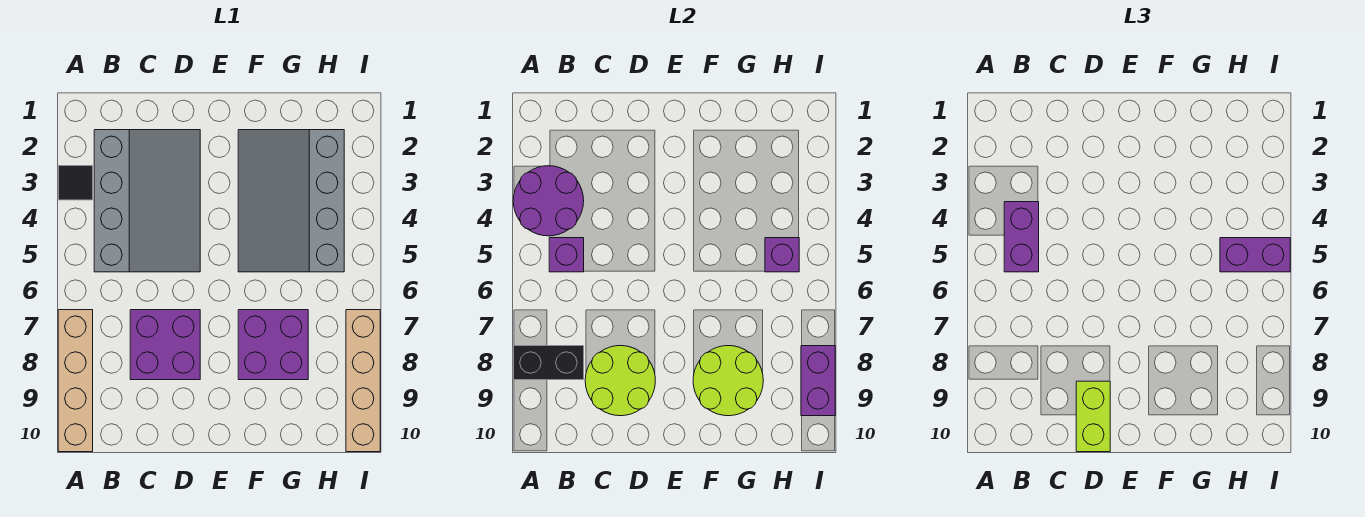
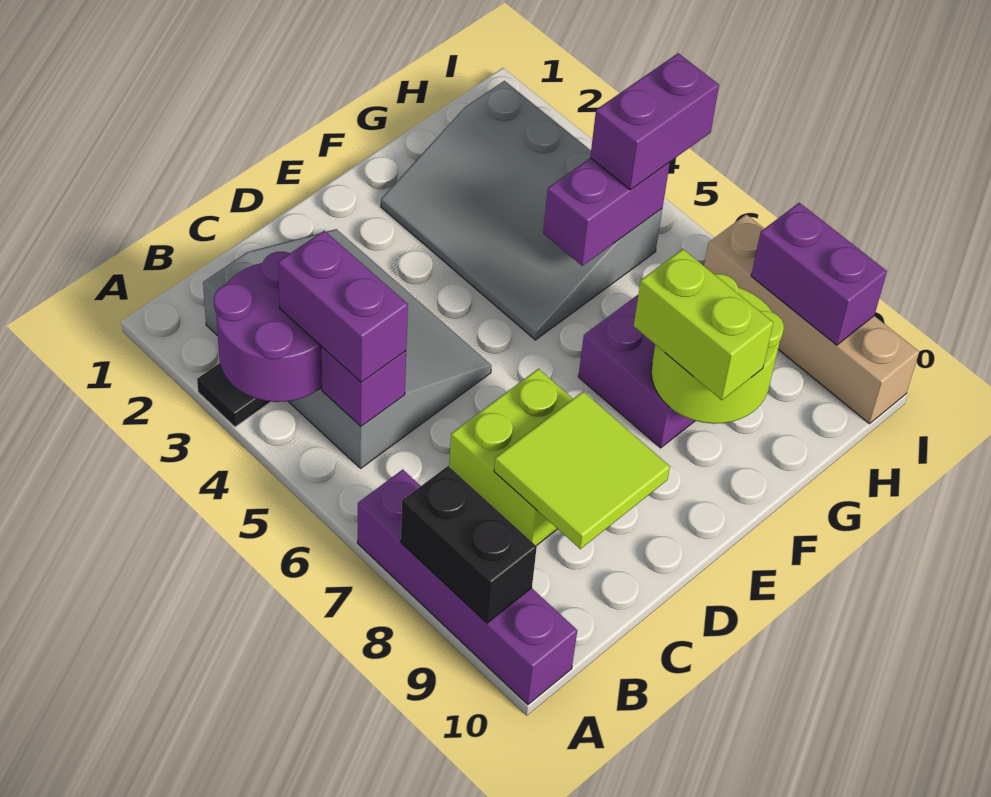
tan 1x4 brick [58,310,93,452] -> purple 1x4 brick [357,469,577,705]
black 1x2 brick [513,346,584,380] -> black 1x2 brick turned to [401,466,537,623]
purple 2x2 brick [130,310,200,380] -> lime 2x2 brick [449,369,573,546]
lime 2x2 round brick [585,346,655,416] -> lime 2x2 tile [494,392,670,549]
lime 1x2 brick [1076,381,1110,452] -> lime 1x2 brick moved to [634,249,773,400]
purple 1x1 brick [765,238,799,272] -> purple 1x2 brick [543,158,670,266]

